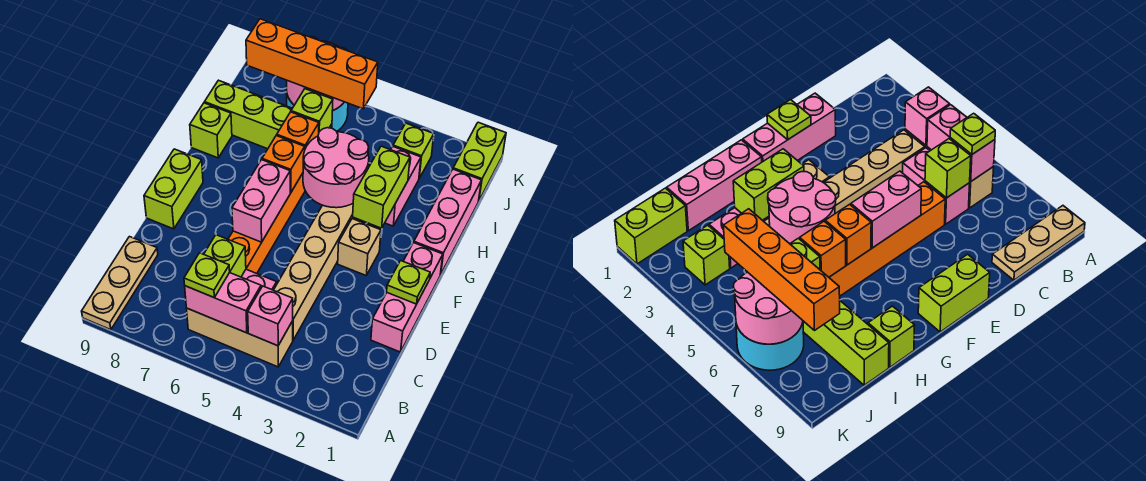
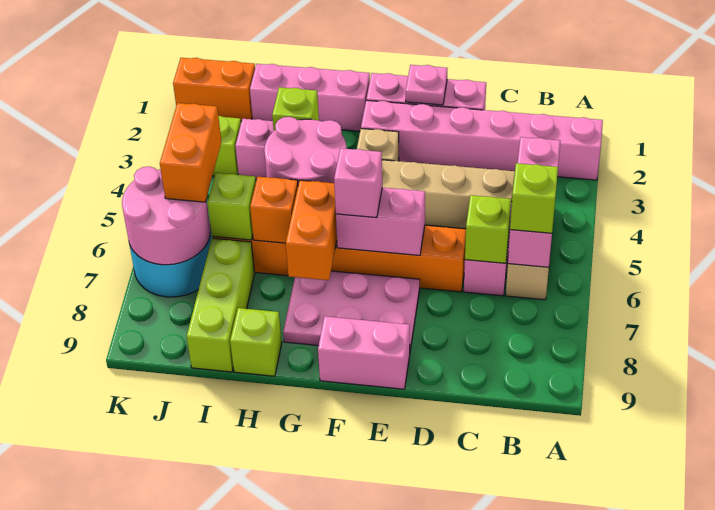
none -> pink 1x6 brick [361,100,603,180]
tan 1x3 plate [82,237,158,330] -> none
lime 1x1 plate [184,253,230,297] -> lime 1x1 brick [510,163,558,233]
lime 1x1 plate [387,261,430,304] -> pink 1x1 plate [406,65,447,105]
none -> pink 2x3 plate [283,271,420,350]
lime 1x2 brick [144,149,203,229] -> pink 1x2 brick [318,316,410,389]
none -> pink 1x1 brick [334,148,382,218]
lime 1x2 brick [353,146,410,228] -> lime 1x1 brick [272,87,319,131]
orange 1x1 brick [262,135,305,193] -> orange 1x2 brick [286,180,337,280]
lime 1x2 brick [453,122,506,200] -> orange 1x2 brick [173,58,255,121]
orange 1x4 brick [246,19,378,109] -> orange 1x2 brick [160,103,221,202]

